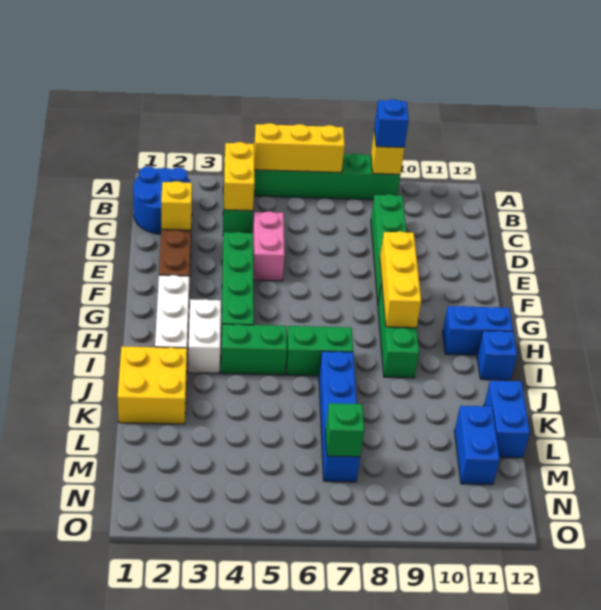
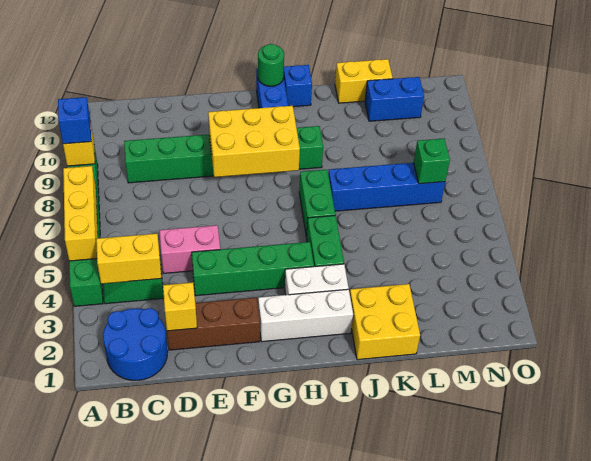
yellow 1x3 brick [380,231,421,328] -> yellow 2x3 brick [208,106,300,177]
none -> green 1x1 round brick [258,44,284,86]
blue 1x2 brick [484,381,530,458] -> yellow 1x2 brick [335,59,393,103]

